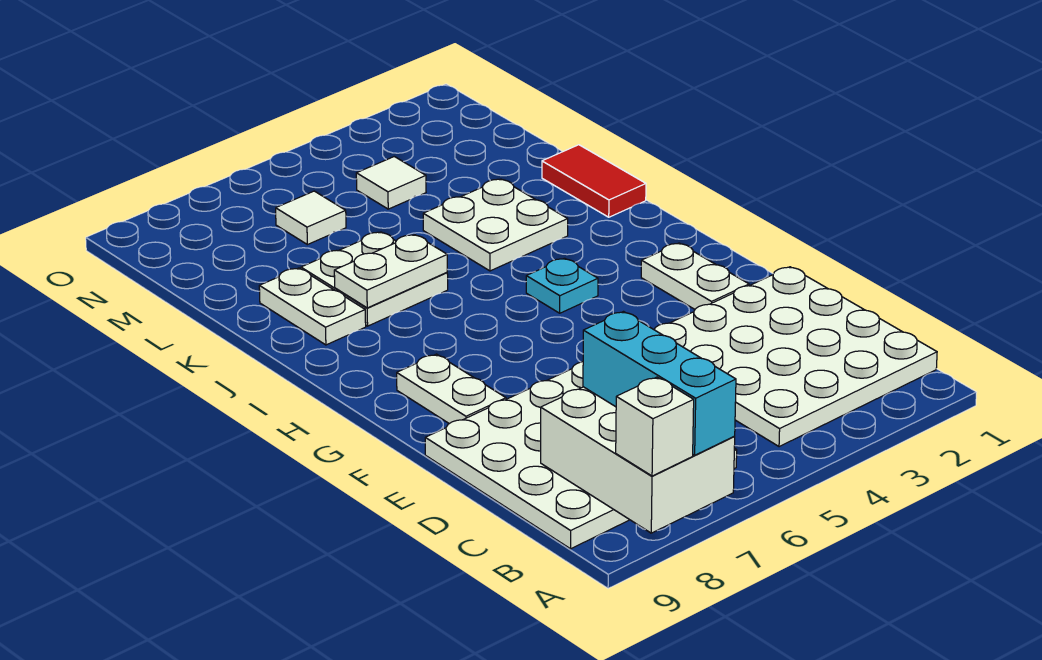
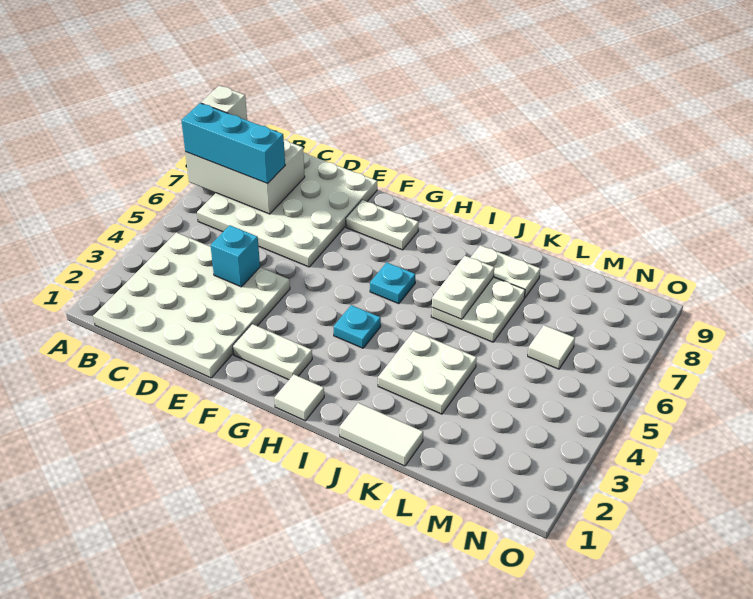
none -> cyan 1x1 brick [211,225,260,287]
none -> cyan 1x1 plate [370,262,415,304]
red 1x2 tile [542,145,646,217] -> white 1x2 tile [339,403,423,466]
white 1x1 tile [356,157,426,209] -> white 1x1 tile moved to [274,374,324,421]

